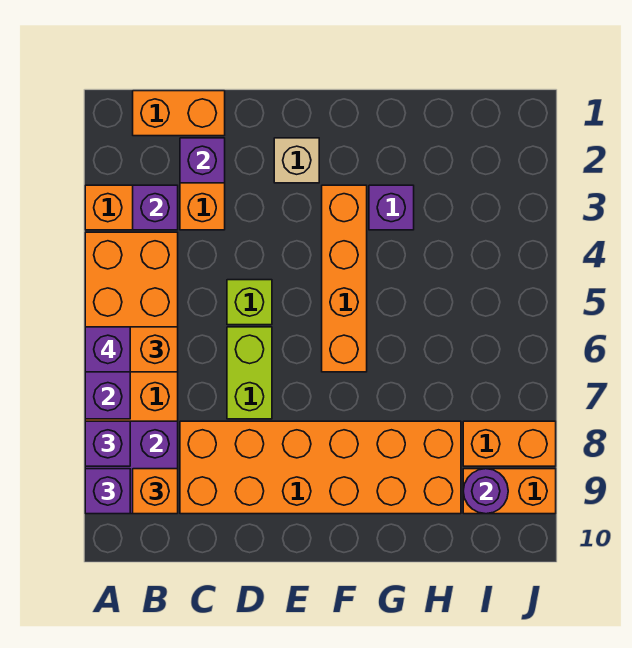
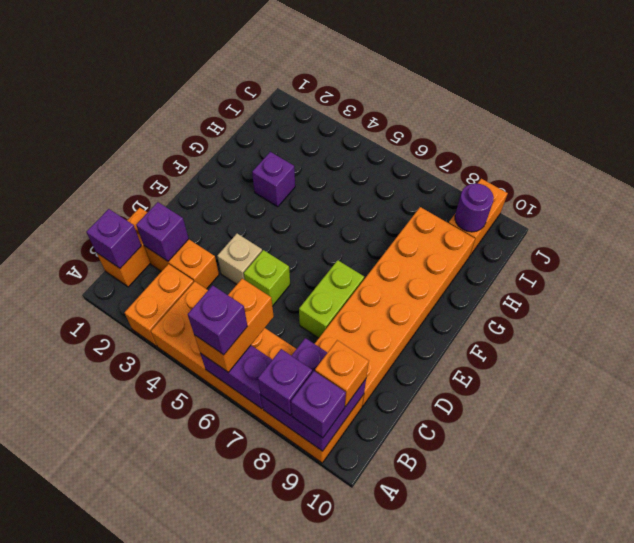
purple 1x1 brick [133,185,178,230] -> purple 1x1 brick moved to [86,209,141,268]
lime 1x2 brick [227,327,272,419] -> lime 1x2 brick turned to [299,260,364,338]
tan 1x1 brick [274,138,319,183] -> tan 1x1 brick moved to [217,234,262,284]
orange 1x4 brick [322,185,367,372] -> none
orange 1x2 brick [463,421,556,466] -> none

